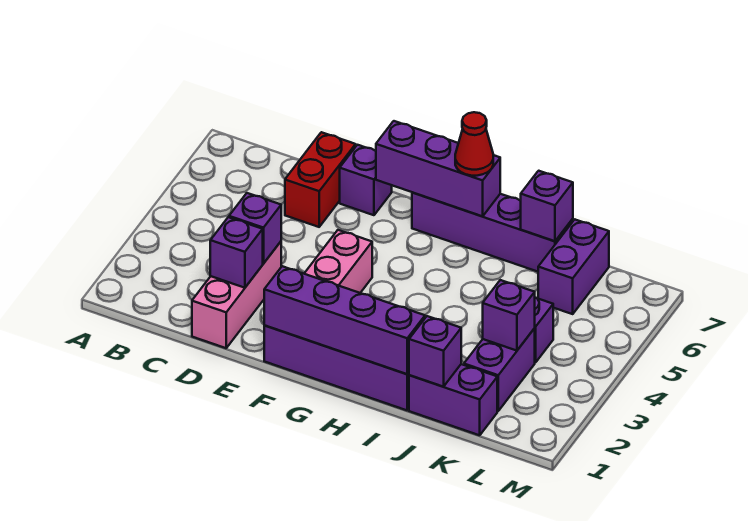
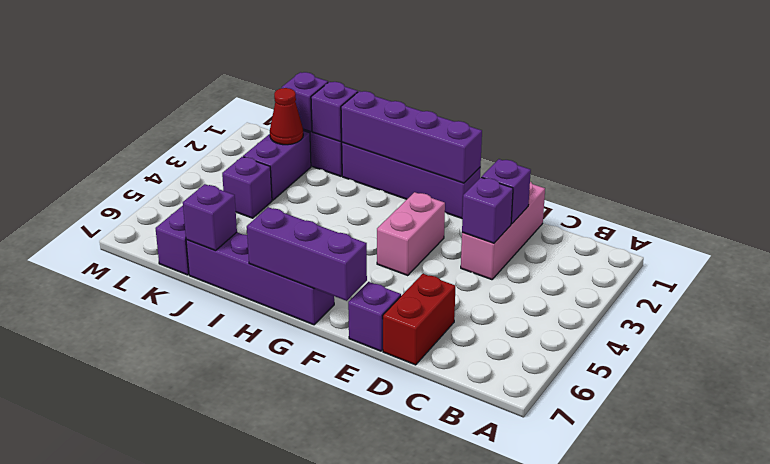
red 1x1 cone [455,112,493,176] -> red 1x1 cone moved to [270,88,304,145]
purple 1x1 brick [483,280,535,351] -> purple 1x1 brick moved to [282,72,328,132]

